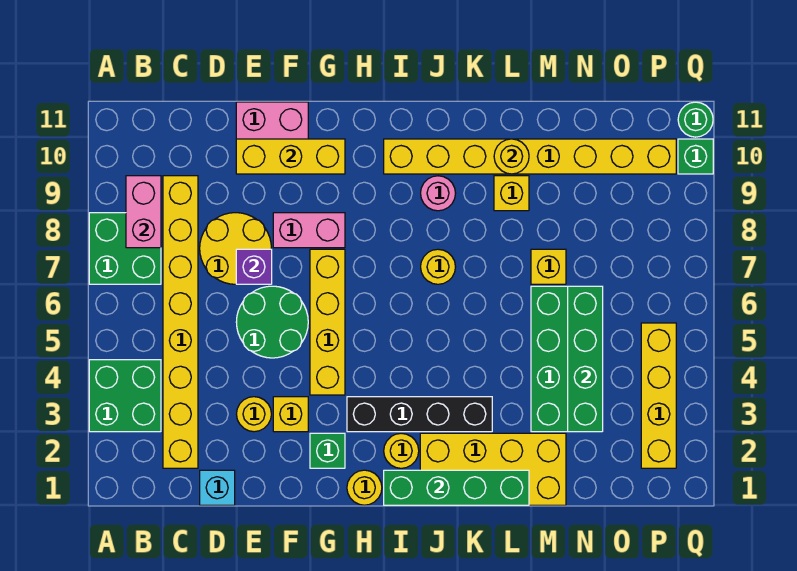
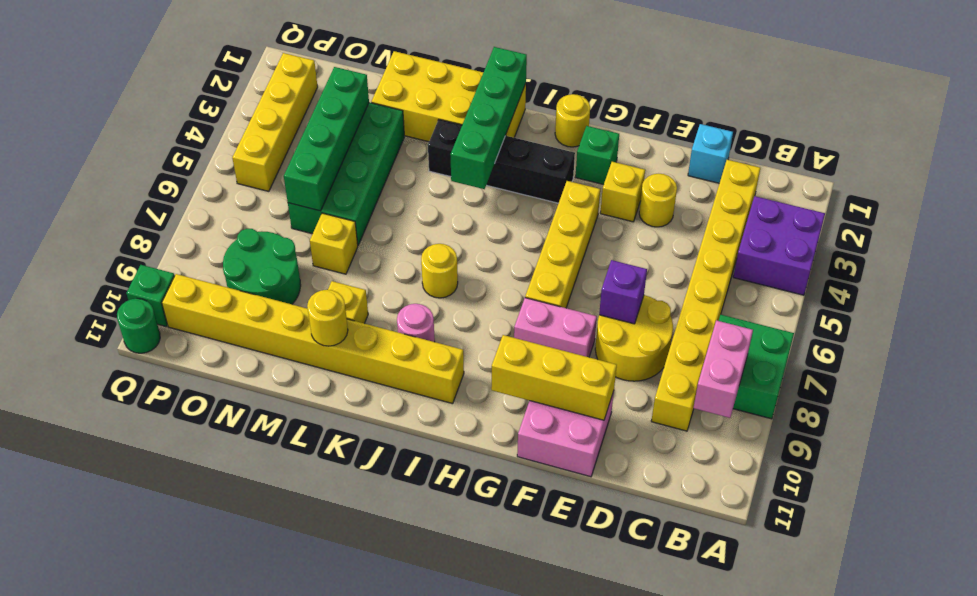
green 2x2 brick [89,360,161,432] -> purple 2x2 brick [733,196,825,295]
green 2x2 round brick [236,286,308,358] -> green 2x2 round brick moved to [223,229,301,304]
green 1x4 brick [384,470,529,505] -> green 1x4 brick turned to [450,47,527,189]
yellow 1x1 round brick [384,433,419,468] -> none

